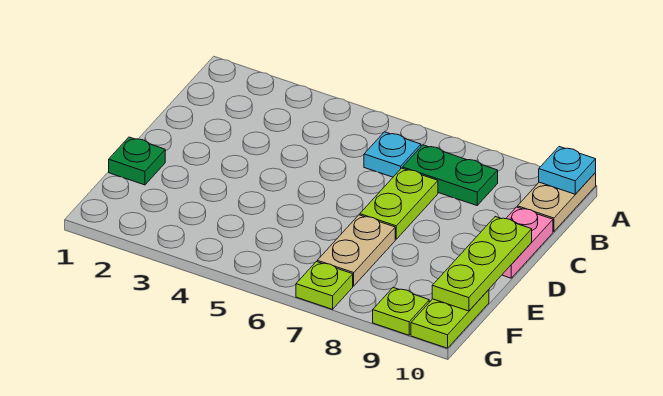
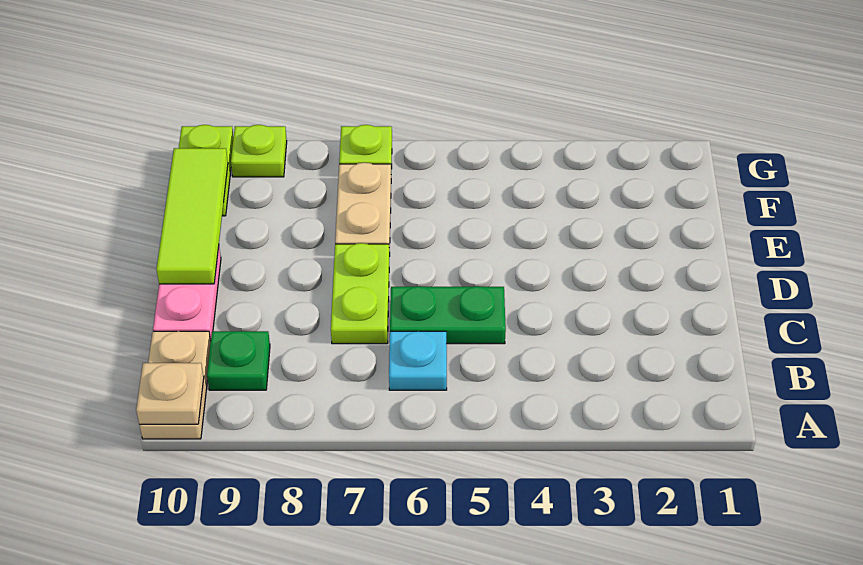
cyan 1x1 plate [539,147,596,194] -> tan 1x1 plate [136,363,204,424]
green 1x2 plate [402,145,498,205] -> green 1x2 plate moved to [390,286,506,344]
lime 1x3 plate [432,217,532,311] -> lime 1x3 tile [156,148,228,284]
green 1x1 plate [109,137,165,185] -> green 1x1 plate moved to [207,331,270,390]

